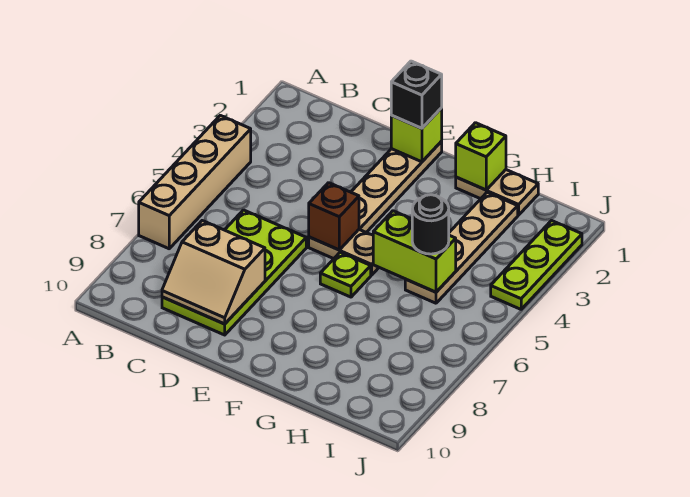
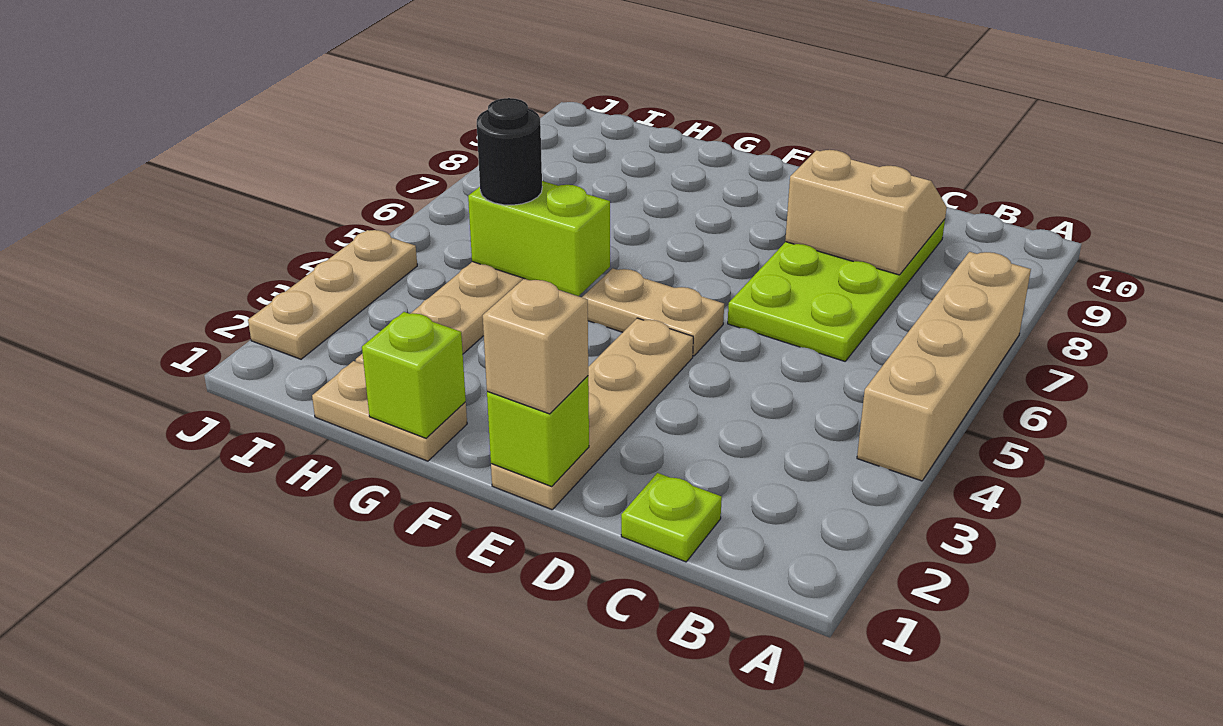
black 1x1 brick [391,61,442,128] -> tan 1x1 brick [483,279,588,414]
brown 1x1 brick [309,183,359,250] -> none
lime 1x1 plate [320,252,371,297] -> lime 1x1 plate moved to [621,473,722,562]
lime 1x3 plate [491,221,582,309] -> tan 1x3 plate [248,230,417,359]

